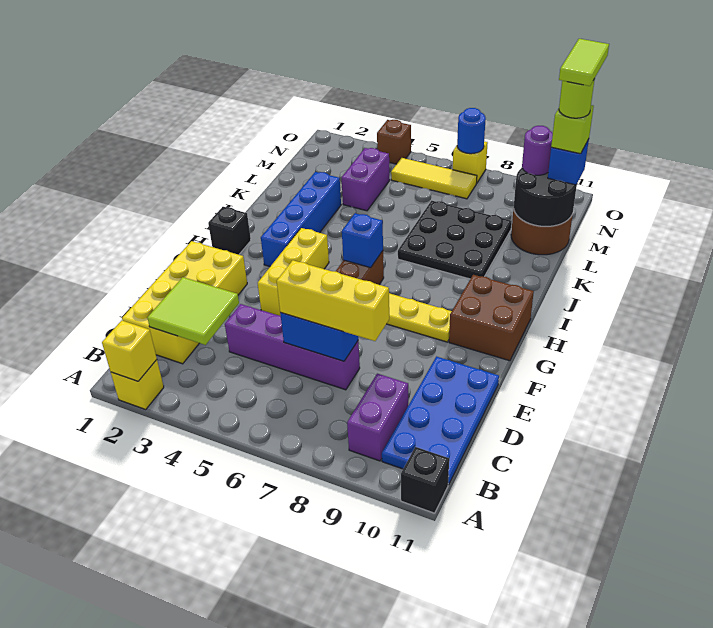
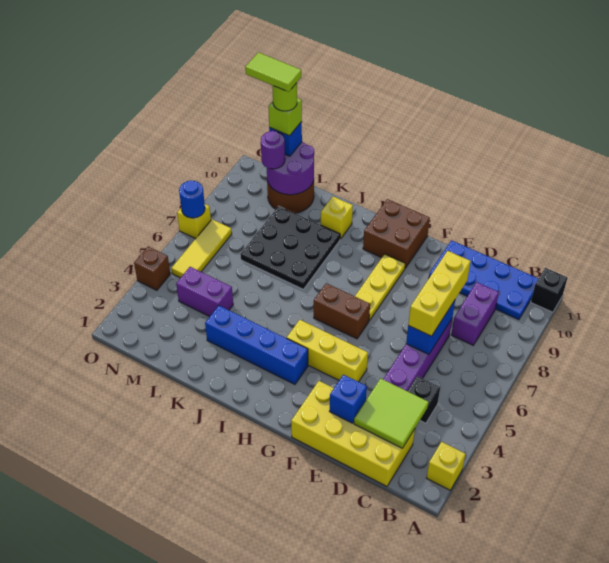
yellow 1x1 brick [102,320,157,381] -> yellow 1x1 brick moved to [321,196,353,239]
purple 1x2 brick [347,374,408,461] -> purple 1x2 brick turned to [451,282,499,345]
black 1x1 brick [208,207,251,255] -> black 1x1 brick moved to [408,376,440,423]
blue 1x1 brick [342,213,383,268] -> blue 1x1 brick moved to [329,375,367,423]
black 2x2 round brick [514,168,577,226] -> purple 2x2 round brick [267,142,314,195]

